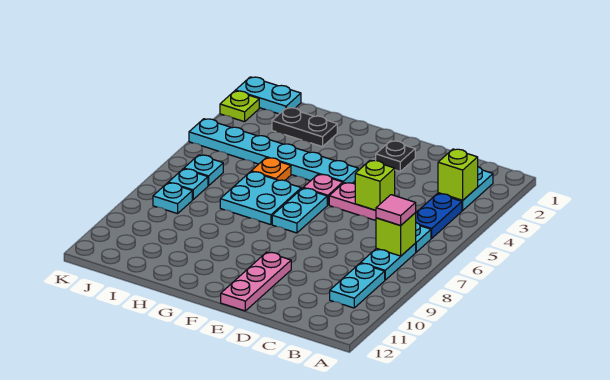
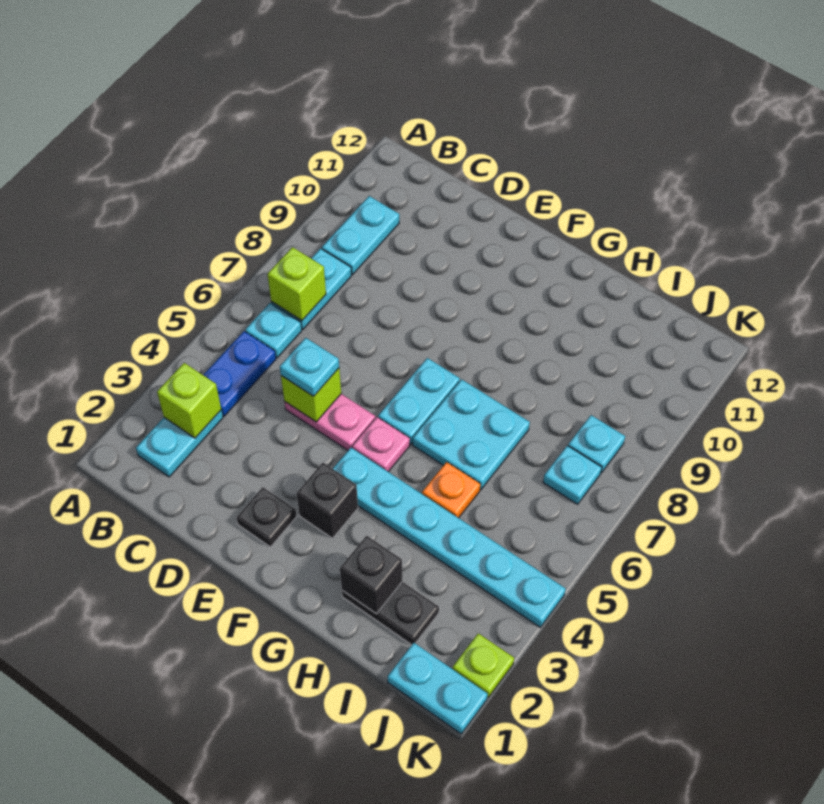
pink 1x1 tile [376,195,416,225] -> none
pink 1x3 plate [221,252,291,311] -> none
none -> black 1x1 brick [296,463,358,538]
none -> black 1x1 brick [340,536,402,613]
cyan 1x1 plate [184,155,223,186] -> cyan 1x1 plate moved to [280,338,339,396]

